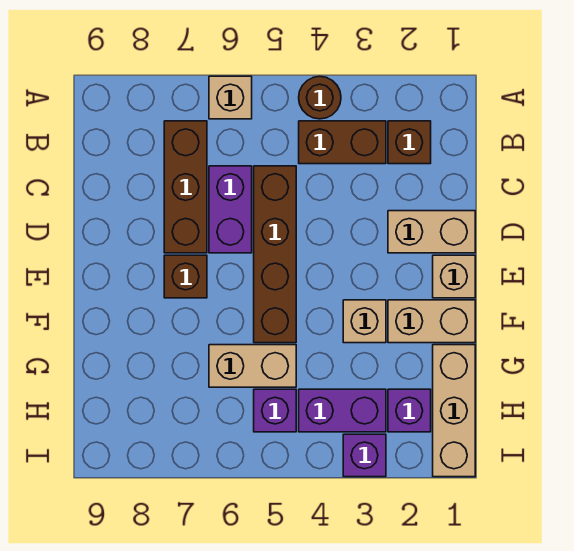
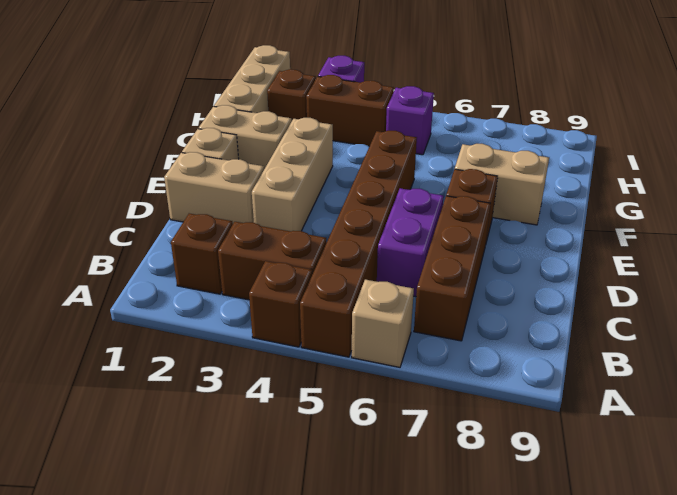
brown 1x1 round brick [299,76,341,119] -> brown 1x1 brick [249,261,312,347]
brown 1x4 brick [254,166,296,343] -> brown 1x6 brick [300,131,417,357]
tan 1x1 brick [343,300,386,343] -> tan 1x3 brick [252,118,333,231]
tan 1x2 brick [209,345,296,387] -> tan 1x2 brick moved to [455,144,549,225]
purple 1x1 brick [388,389,431,432] -> brown 1x1 brick [267,69,316,120]
purple 1x2 brick [299,389,386,432] -> brown 1x2 brick [306,75,394,146]

